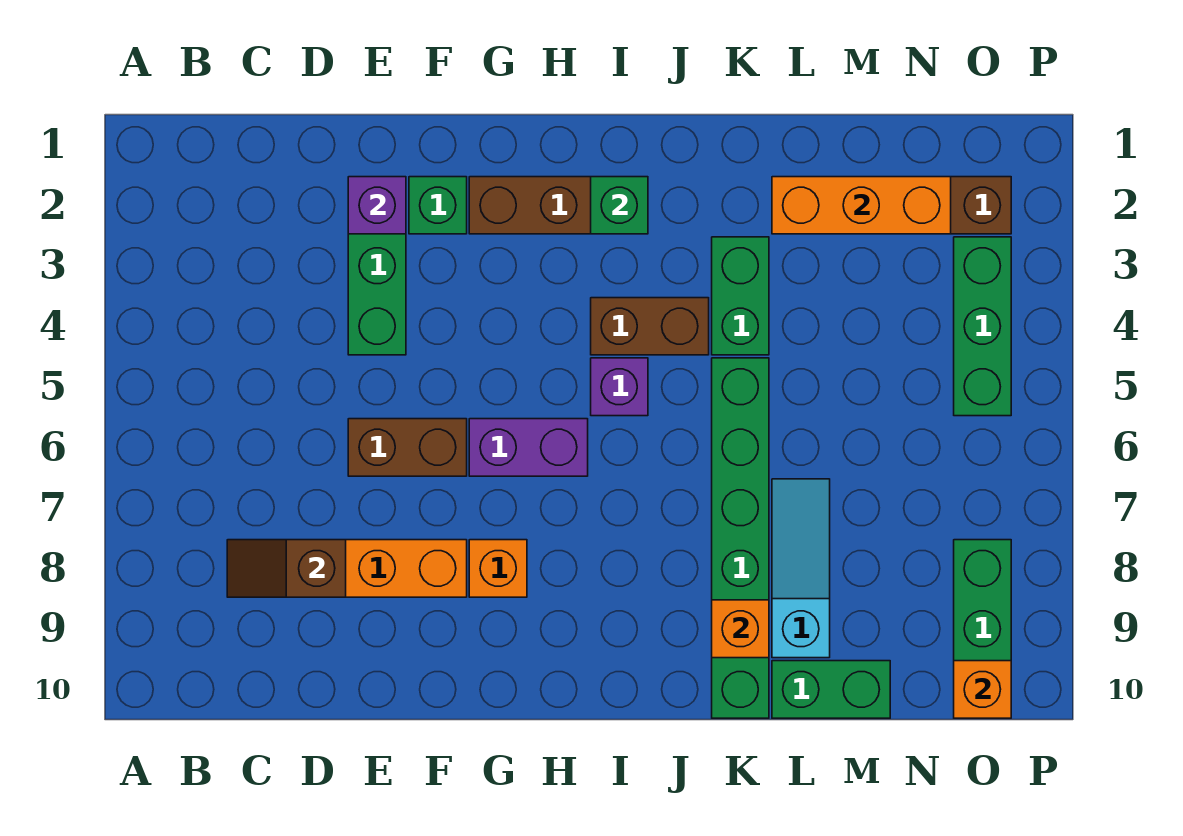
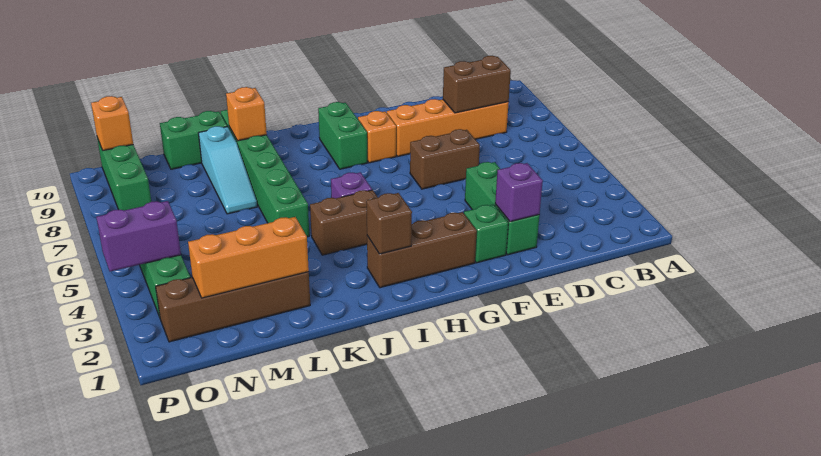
brown 1x2 slope [227,540,346,597] -> brown 1x2 brick [443,56,511,113]
purple 1x2 brick [469,419,588,476] -> purple 1x2 brick moved to [96,201,181,271]
green 1x1 brick [591,177,648,234] -> brown 1x1 brick [366,193,412,254]
green 1x2 brick [712,237,769,355] -> green 1x2 brick moved to [318,102,367,169]

